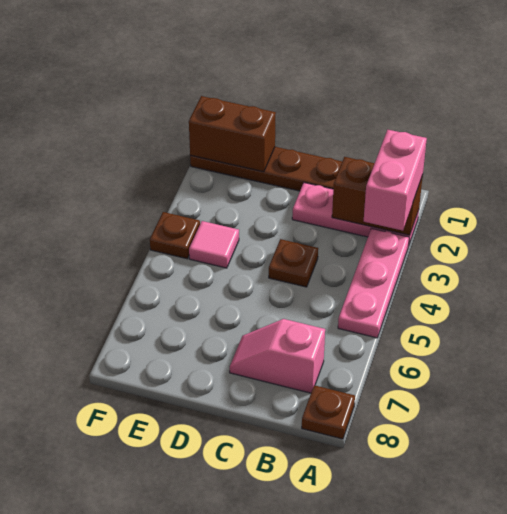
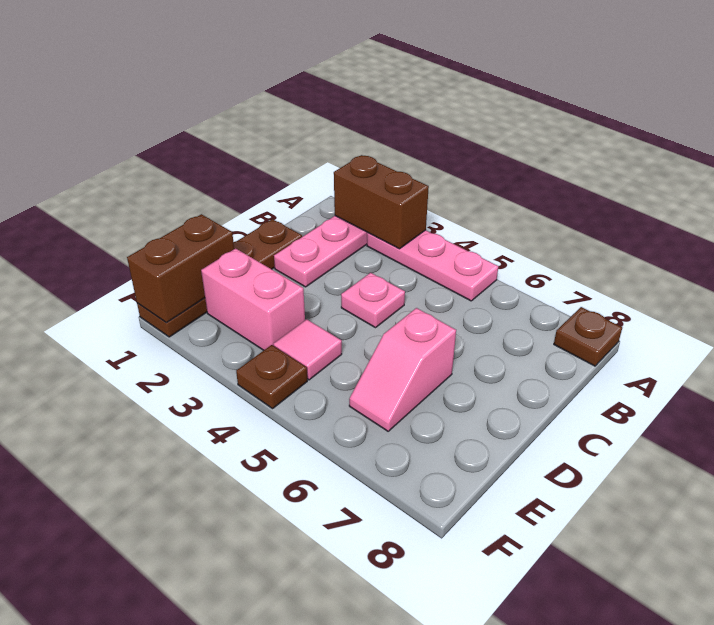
brown 1x2 brick [332,157,423,235] -> brown 1x2 brick turned to [334,155,429,249]
pink 1x2 brick [364,130,427,231] -> pink 1x2 brick moved to [201,248,305,350]
pink 1x2 slope [230,319,325,393] -> pink 1x2 slope moved to [349,308,456,431]
brown 1x1 plate [269,239,318,287] -> pink 1x1 plate [341,273,405,328]

